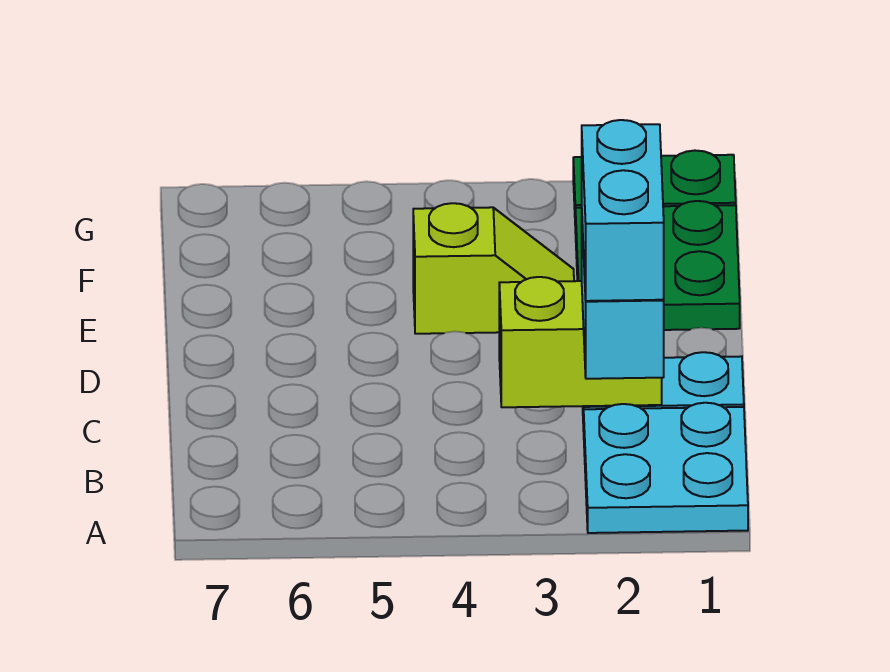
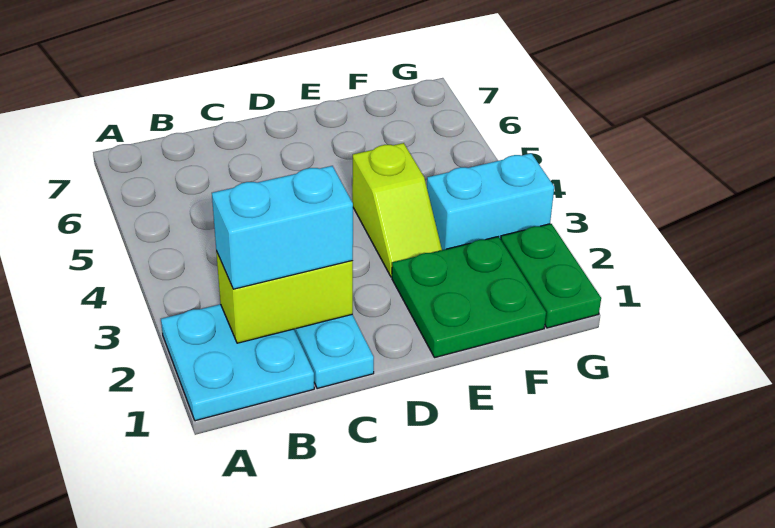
cyan 1x2 brick [582,120,664,301] -> cyan 1x2 brick moved to [427,153,554,250]
lime 1x2 brick [499,277,662,407] -> lime 1x2 brick turned to [216,251,353,343]

